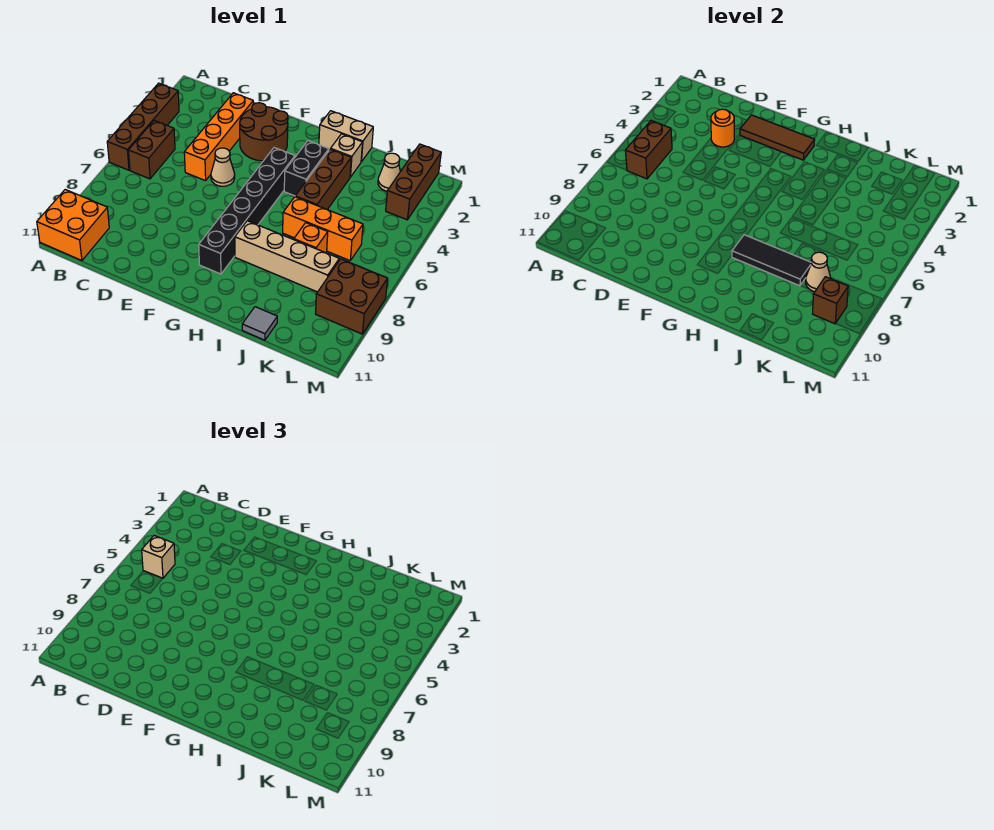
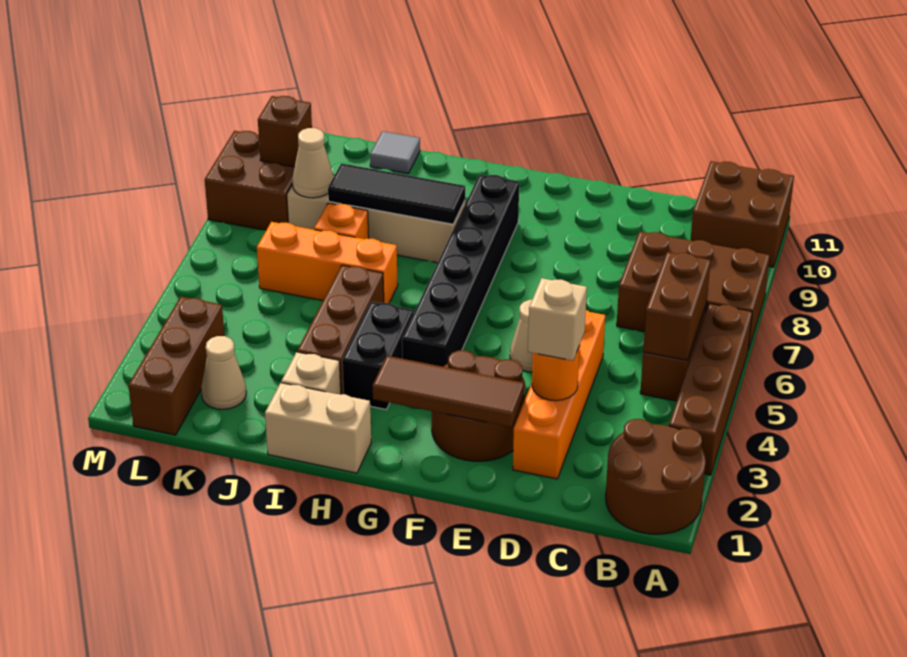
none -> brown 2x2 round brick [606,419,706,534]
none -> brown 2x3 brick [617,231,770,350]
orange 2x2 brick [37,190,109,261] -> brown 2x2 brick [691,161,794,267]
tan 1x1 brick [142,536,175,578] -> tan 1x1 brick moved to [528,278,587,361]

